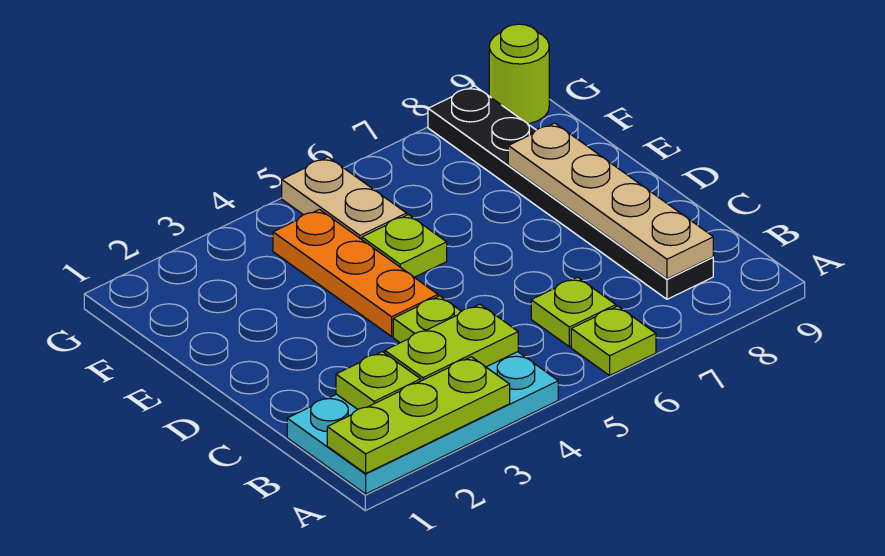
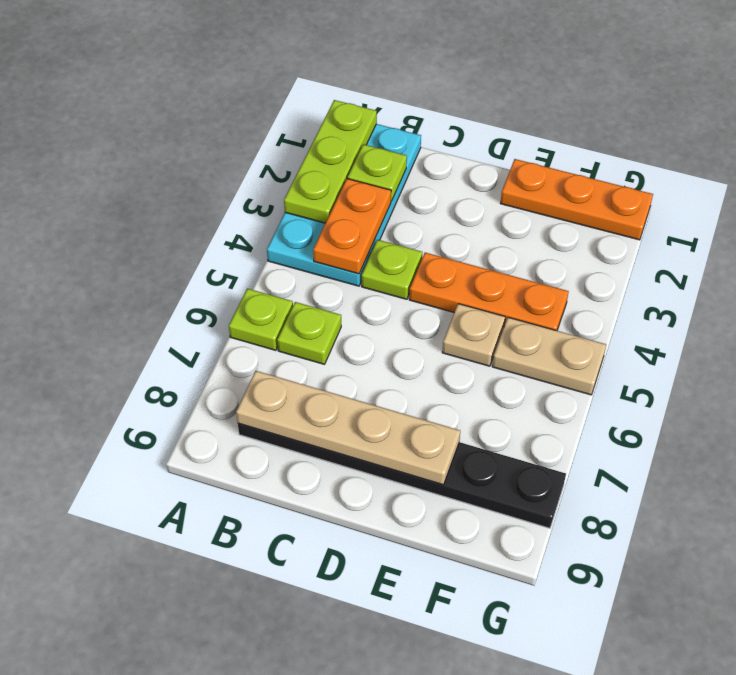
lime 1x2 plate [385,304,518,381] -> orange 1x2 plate [313,179,391,274]
none -> orange 1x3 plate [500,159,653,240]
lime 1x1 plate [362,215,447,277] -> tan 1x1 plate [442,304,505,366]
lime 1x1 round brick [489,24,549,124] -> none

